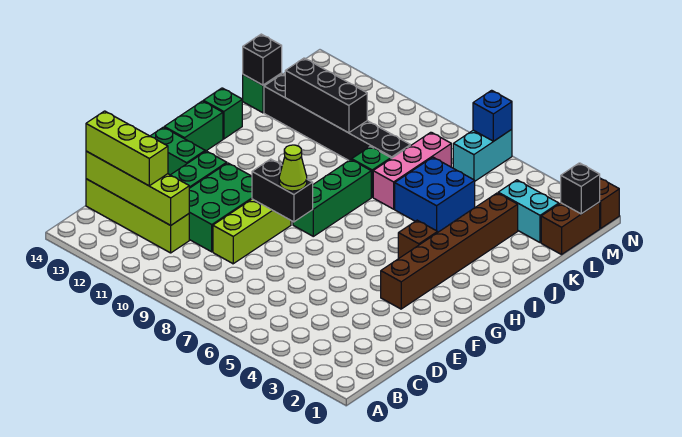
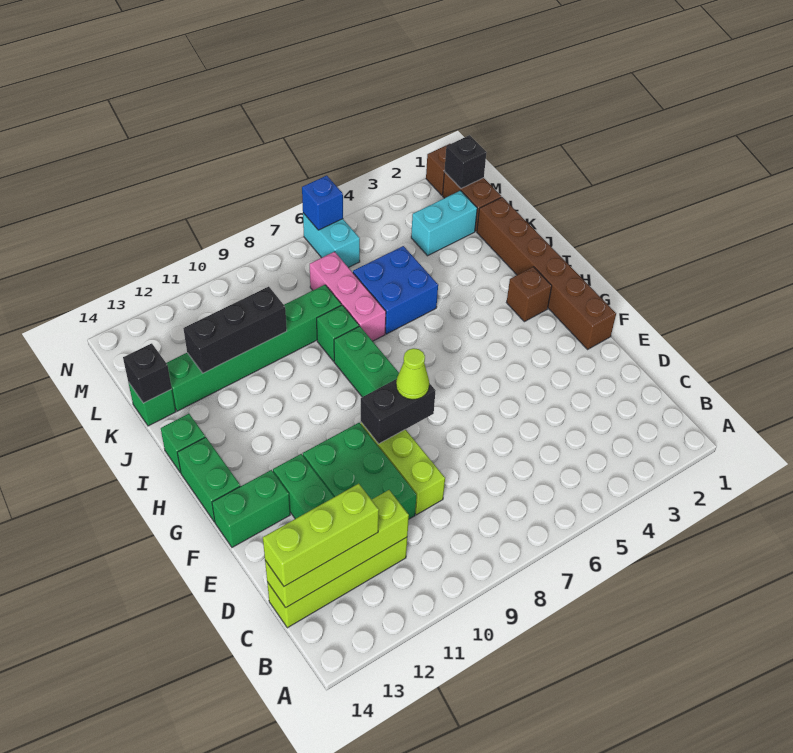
brown 1x6 brick [381,193,518,309] -> brown 1x6 brick moved to [477,197,616,349]
brown 1x1 brick [398,220,438,259] -> brown 1x1 brick moved to [507,267,552,322]
black 1x6 brick [264,74,410,160] -> green 1x6 brick [167,285,341,411]

